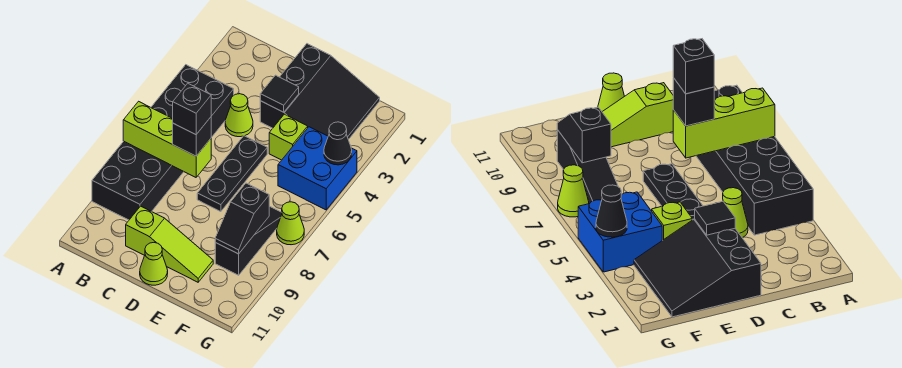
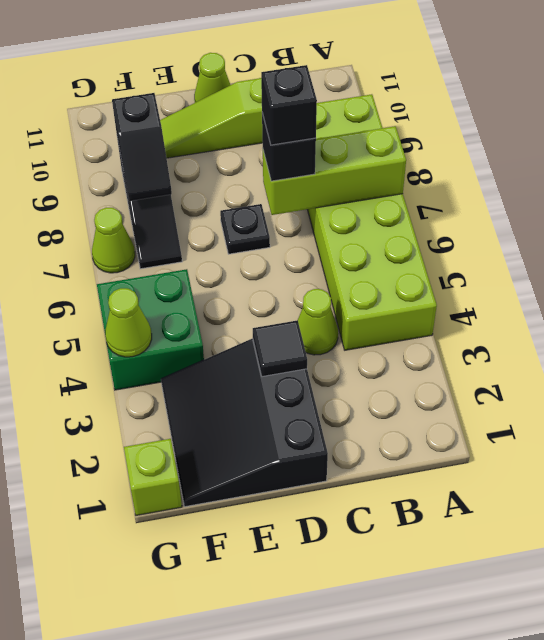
black 2x6 brick [92,65,234,220] -> lime 2x6 brick [307,94,437,350]
black 1x3 plate [197,136,267,212] -> black 1x1 plate [220,204,270,254]
lime 1x1 brick [269,114,308,160] -> lime 1x1 brick moved to [124,439,182,515]
blue 2x2 brick [278,127,357,210] -> green 2x2 brick [97,269,204,390]
black 1x2 slope [215,183,269,254] -> black 1x2 slope turned to [112,93,172,201]
black 1x1 cone [324,122,352,165] -> lime 1x1 cone [105,288,152,357]

